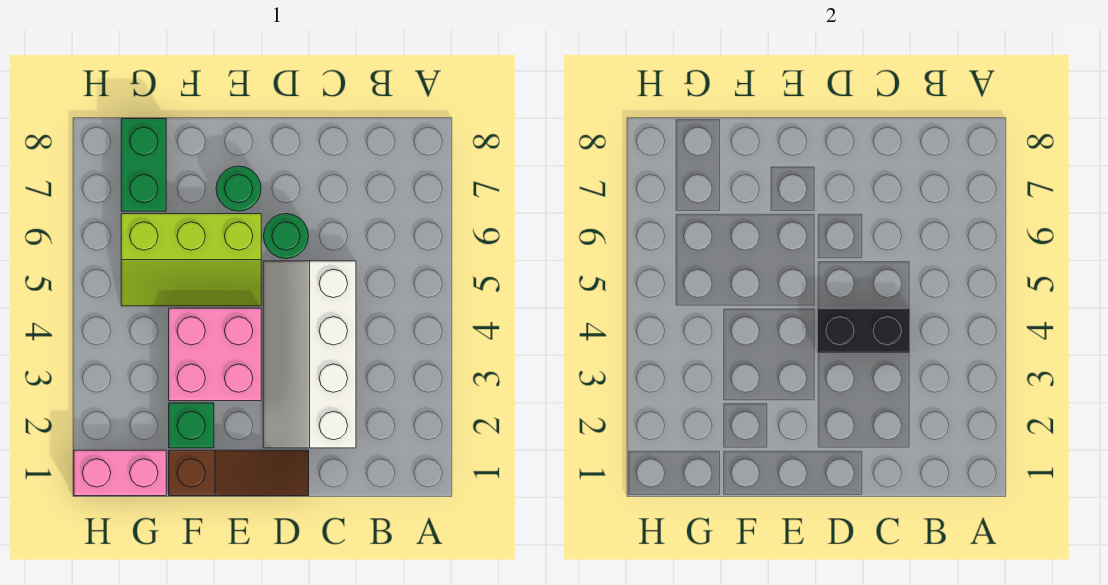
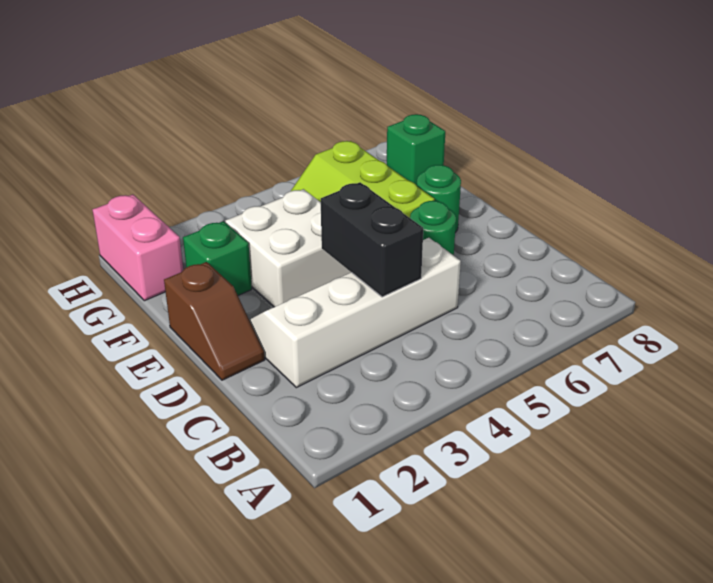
brown 1x3 slope [169,450,309,496] -> brown 1x2 slope [164,262,265,380]
pink 2x2 brick [169,308,261,401] -> white 2x2 brick [225,189,351,307]
green 1x2 brick [121,119,166,211] -> green 1x1 brick [387,114,445,186]

